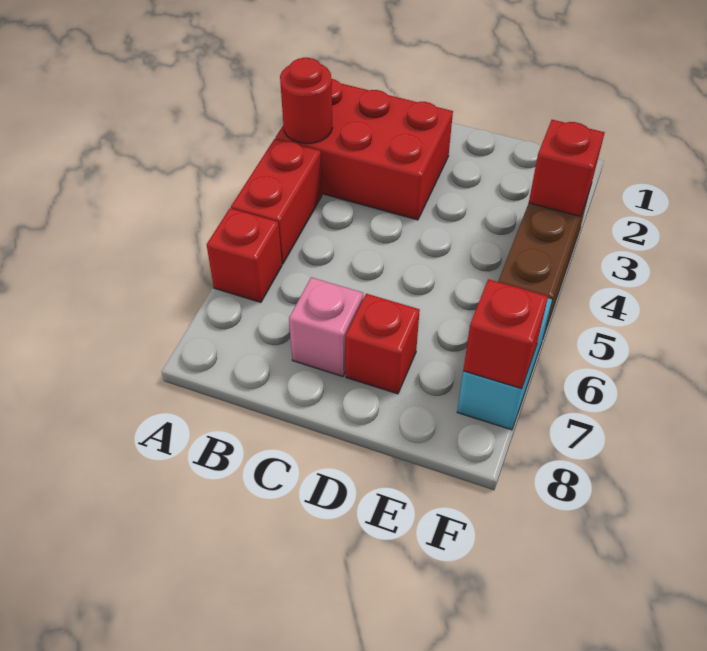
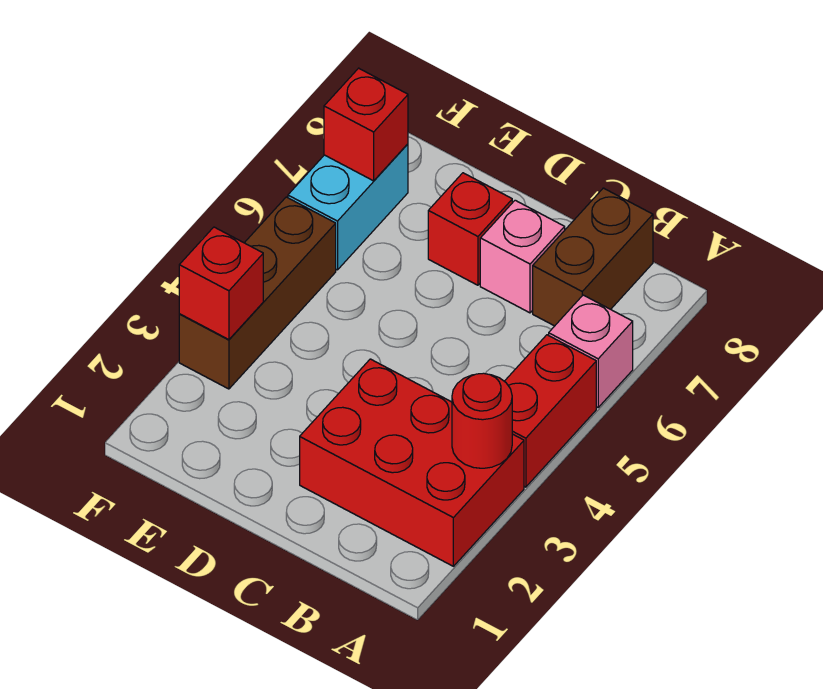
red 1x1 brick [207,208,282,302] -> pink 1x1 brick [549,295,633,407]
none -> brown 1x2 brick [533,188,653,326]

